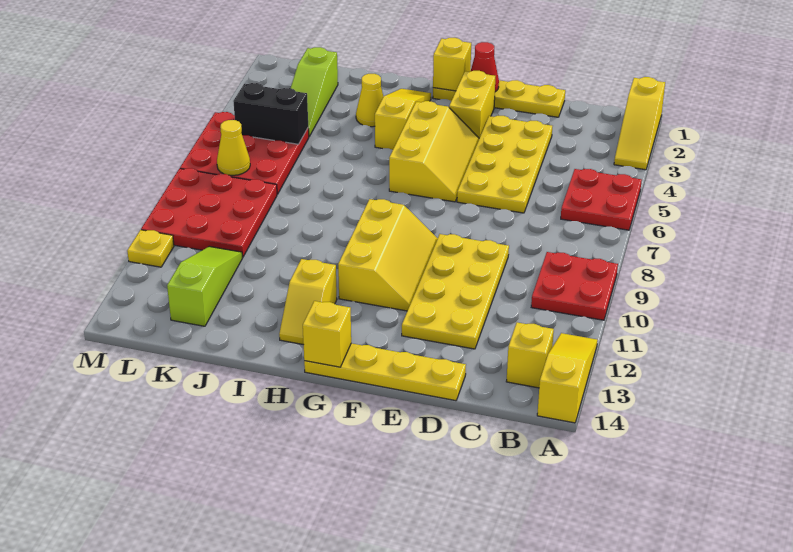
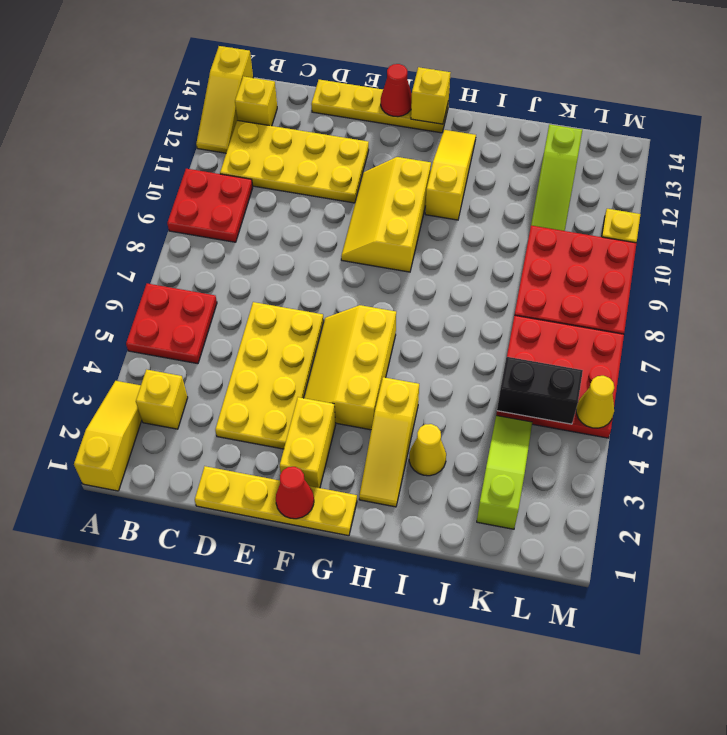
yellow 2x4 plate [402,234,509,349] -> yellow 2x4 plate turned to [220,120,369,203]
none -> red 1x1 cone [381,64,412,117]
yellow 1x1 brick [433,38,471,91] -> yellow 1x1 brick moved to [136,370,188,429]
yellow 1x2 slope [279,259,337,345] -> yellow 1x3 slope [425,130,476,220]
yellow 1x1 cone [217,120,250,175] -> yellow 1x1 cone moved to [576,376,614,428]

